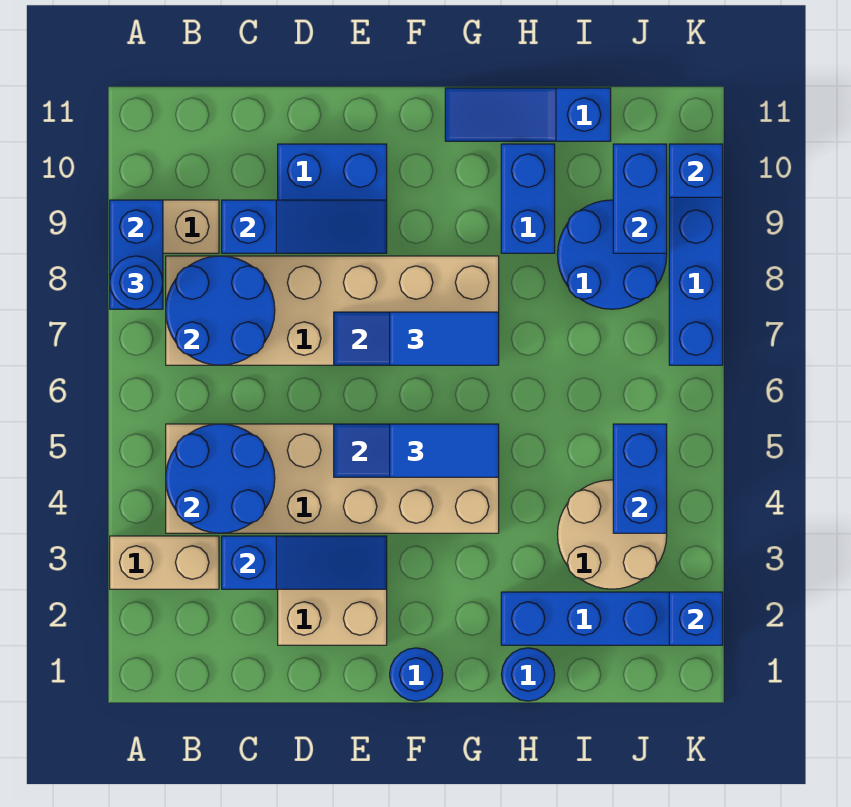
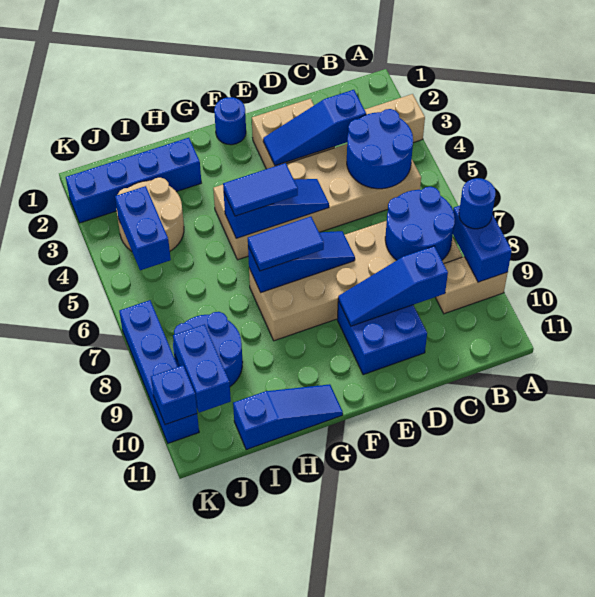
blue 1x1 round brick [502,648,555,701] -> none
blue 1x2 brick [501,144,555,253] -> none
blue 1x1 brick [669,592,723,645] -> none

